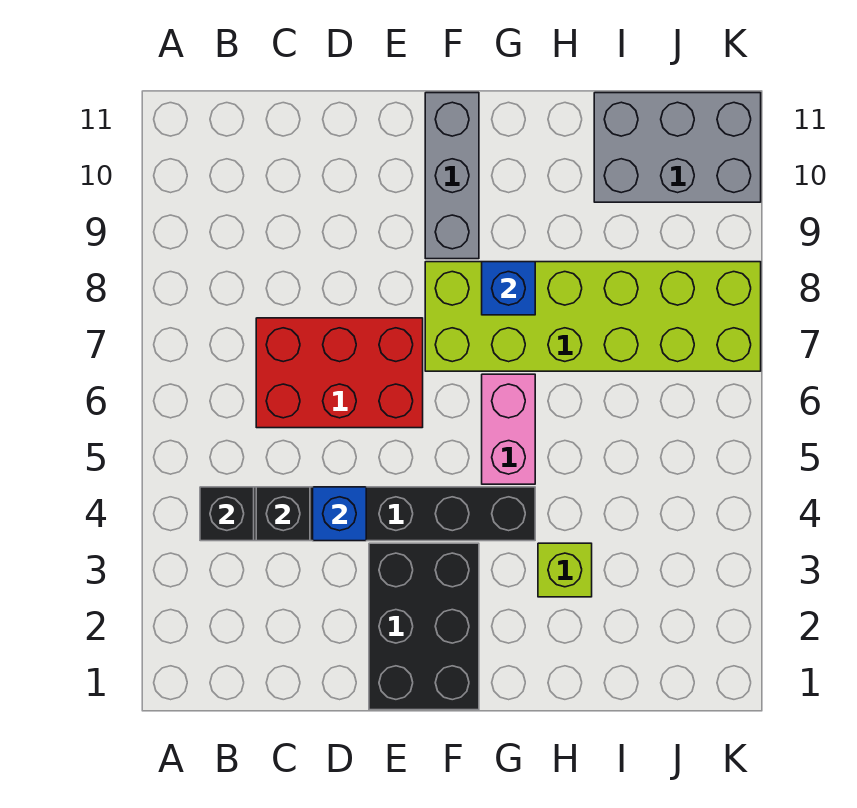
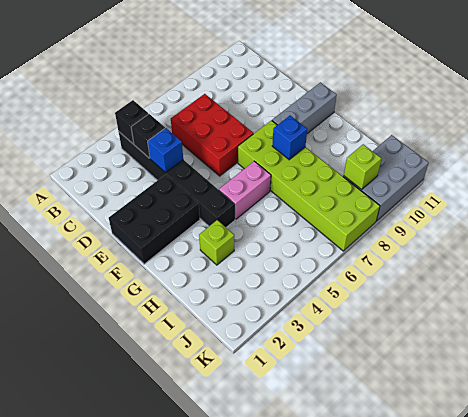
grey 2x3 brick [594,93,761,202] -> grey 2x3 brick turned to [343,135,429,221]
none -> lime 1x1 brick [344,144,381,190]

